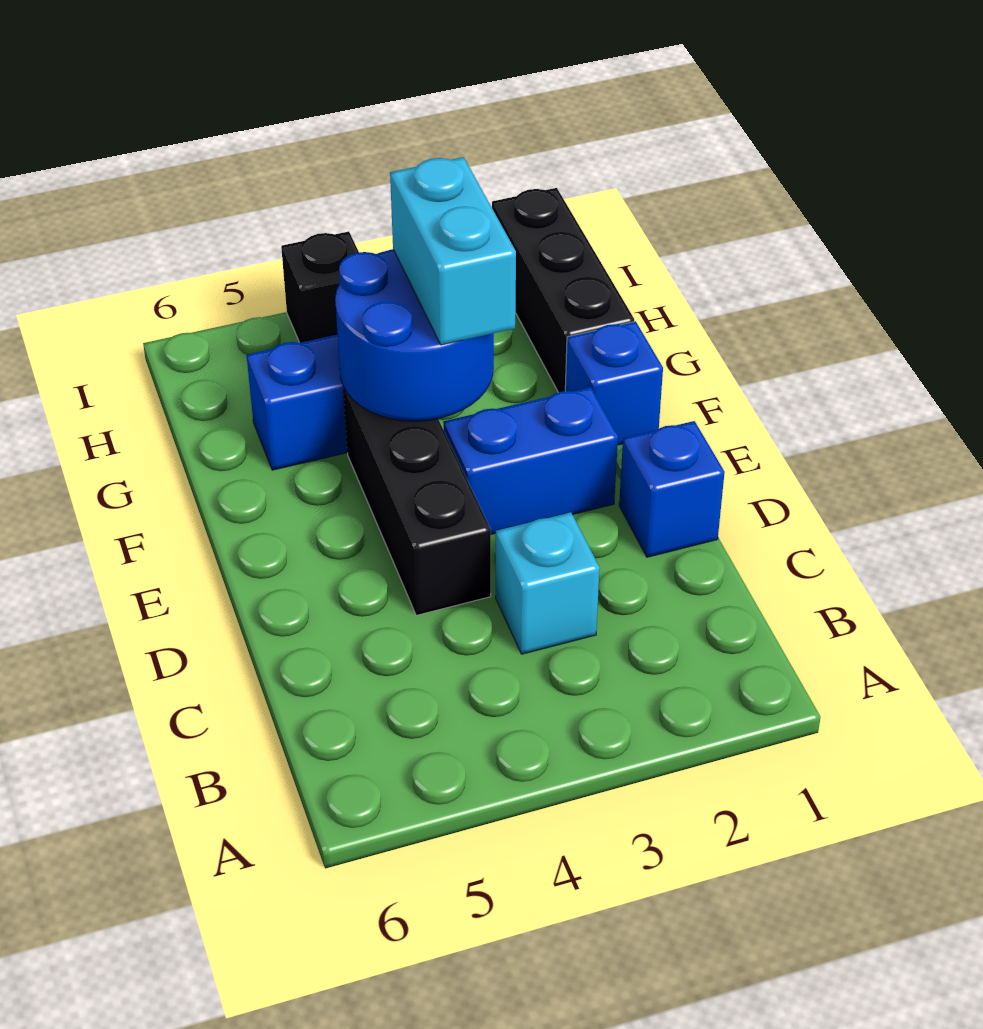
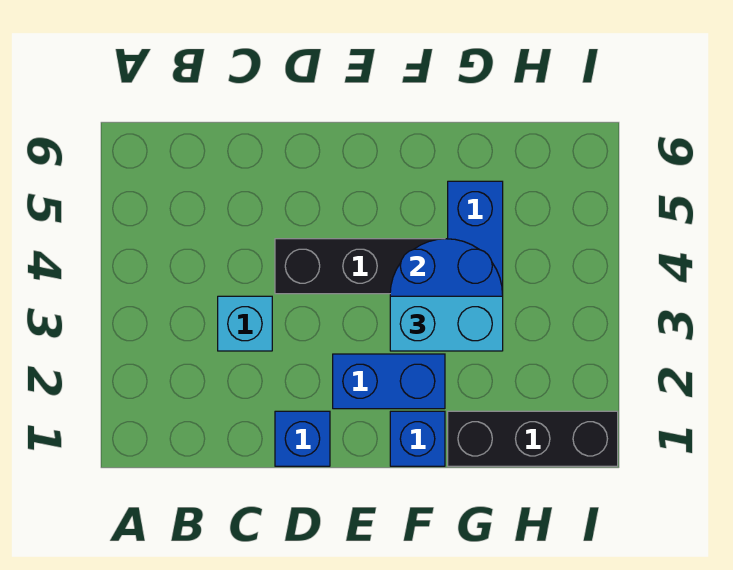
blue 1x2 brick [443,387,618,534] -> blue 1x2 brick turned to [333,354,445,409]
black 1x1 brick [281,231,359,343] -> none

